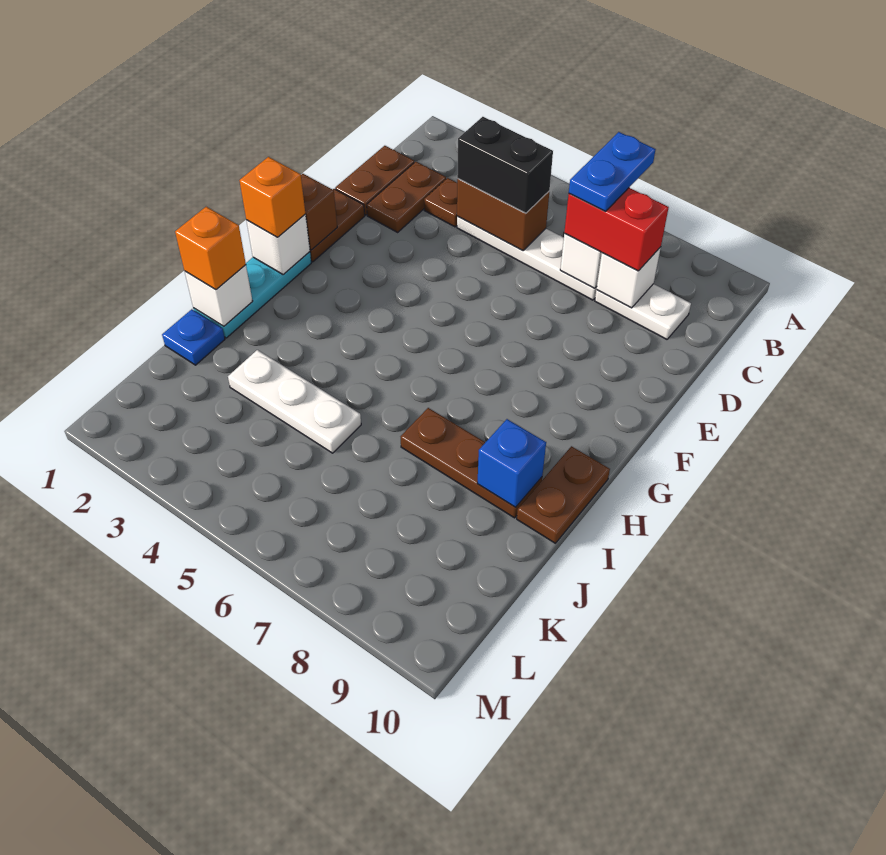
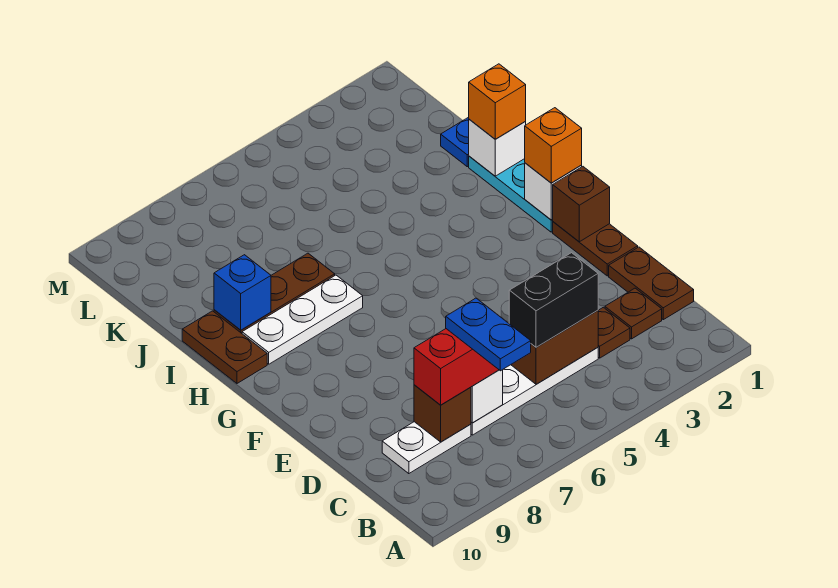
brown 1x2 plate [367,162,446,232] -> brown 1x1 plate [605,288,662,339]
white 1x1 brick [597,247,661,308] -> brown 1x1 brick [414,385,471,442]
white 1x3 plate [228,350,361,453] -> white 1x3 plate moved to [242,275,363,364]

